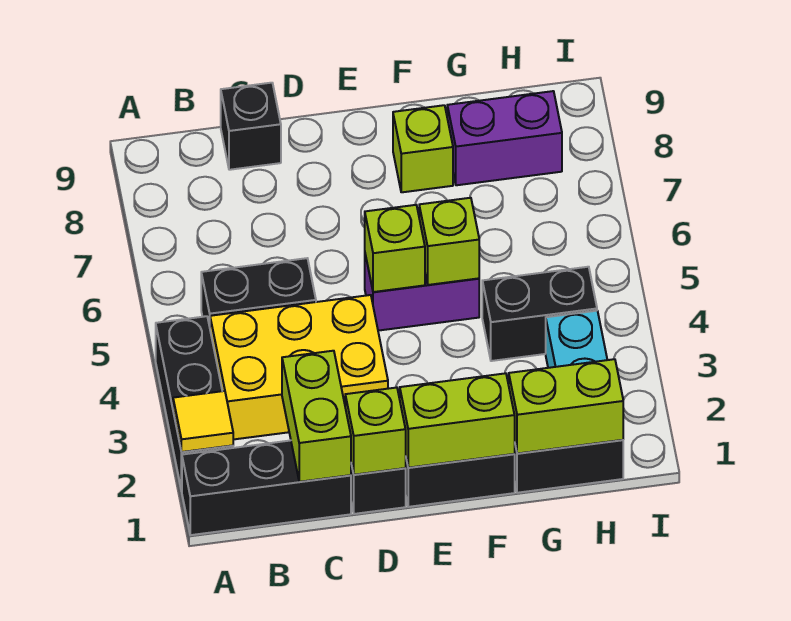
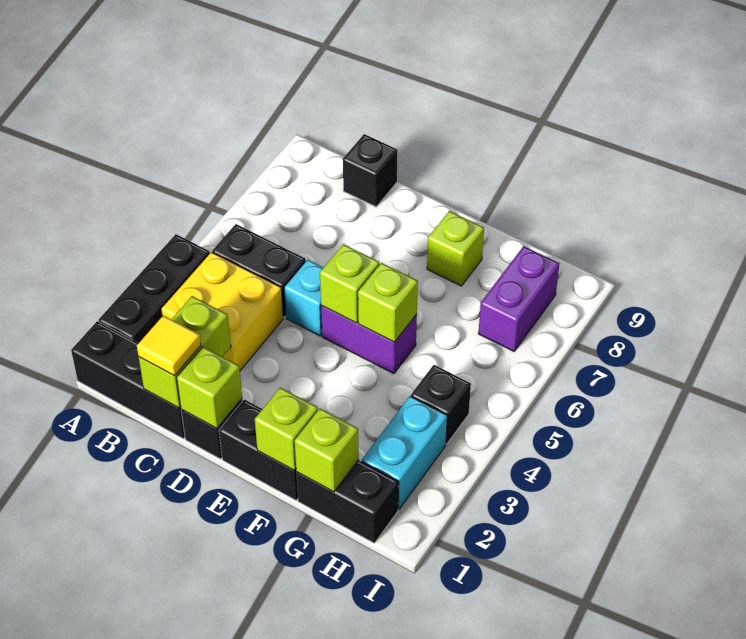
yellow 1x1 tile [173,391,233,452] -> yellow 1x1 tile moved to [137,316,201,376]
yellow 2x3 brick [210,295,388,440] -> yellow 2x2 brick [161,252,283,371]
none -> cyan 1x1 brick [284,260,324,336]
lime 1x2 brick [400,373,515,468] -> lime 1x1 brick [255,388,318,470]
lime 1x2 brick [509,359,623,454] -> lime 1x1 brick [295,409,359,492]
black 1x2 brick [482,267,597,361] -> black 1x1 brick [411,365,471,444]
purple 1x2 brick [447,91,562,185] -> purple 1x2 brick turned to [478,246,560,351]

